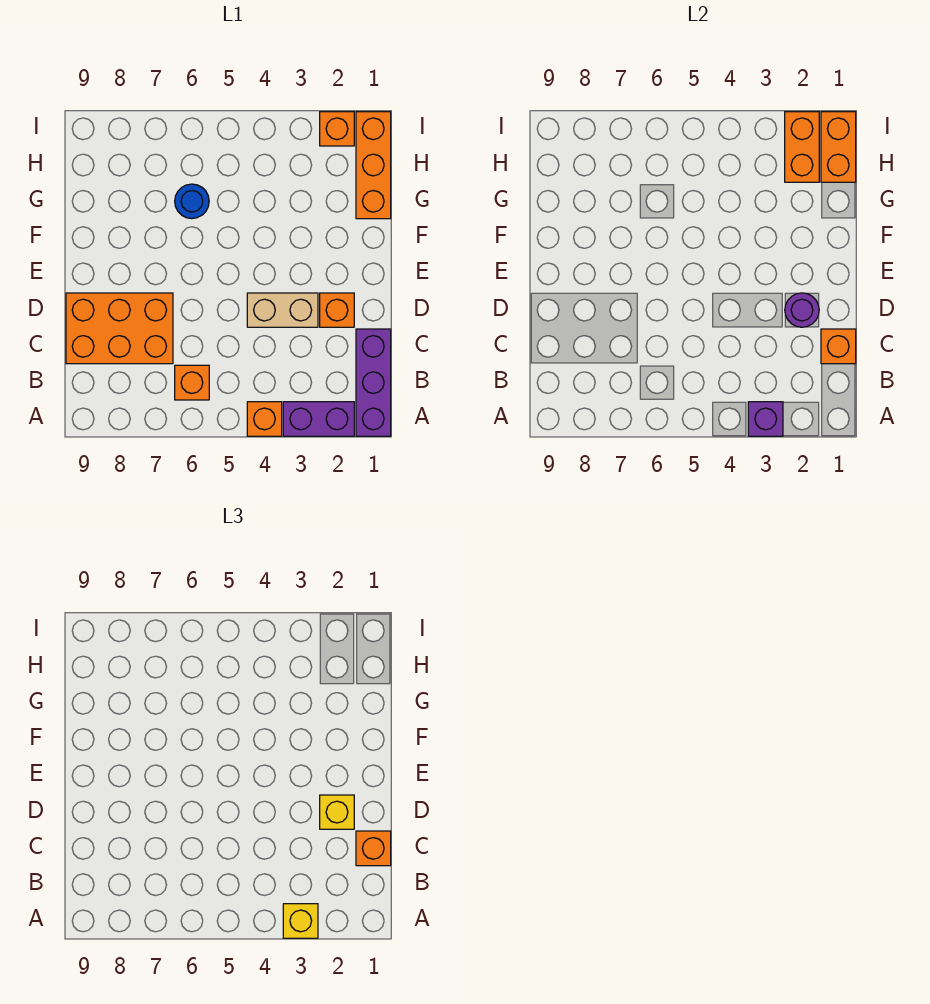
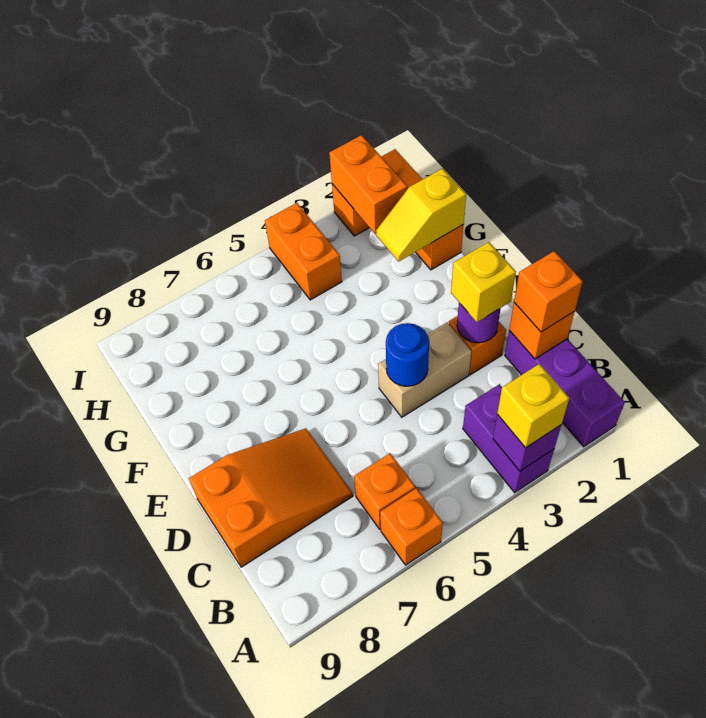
purple 1x2 brick [283,402,354,436] -> purple 1x2 brick turned to [463,384,554,493]
orange 1x1 brick [247,402,282,436] -> orange 1x1 brick moved to [380,488,443,565]
orange 2x3 brick [66,293,173,364] -> orange 2x3 slope [189,428,353,567]
none -> yellow 1x2 slope [376,169,466,261]
blue 1x1 round brick [175,184,209,219] -> blue 1x1 round brick moved to [386,323,429,386]
orange 1x2 brick [821,112,856,182] -> orange 1x2 brick moved to [265,203,342,300]

